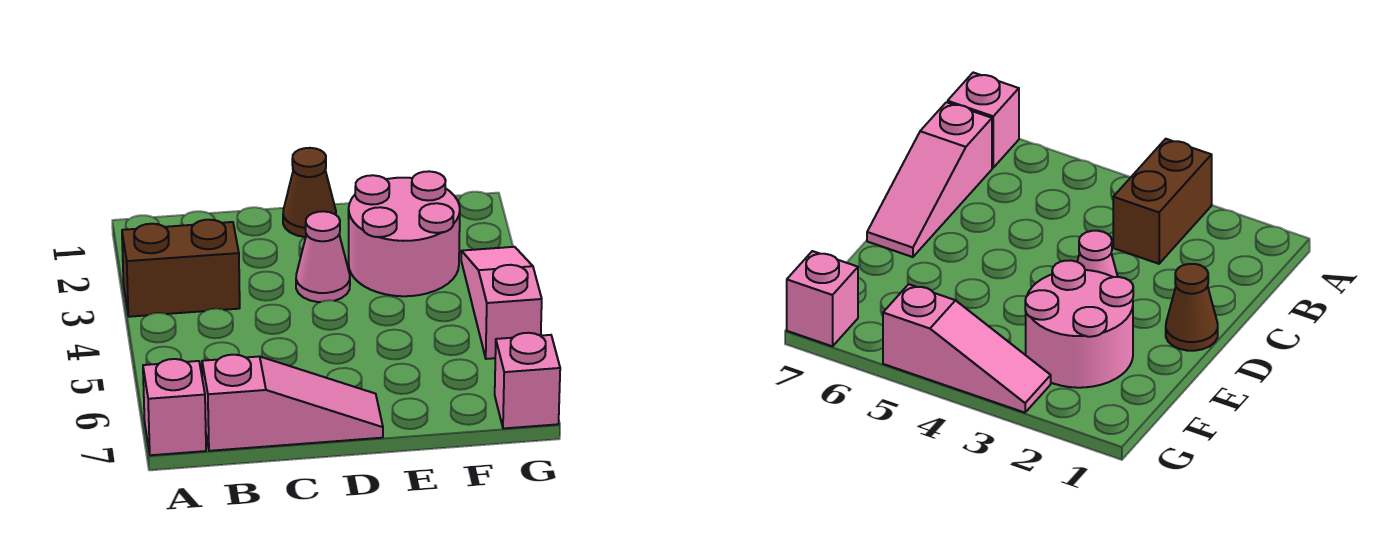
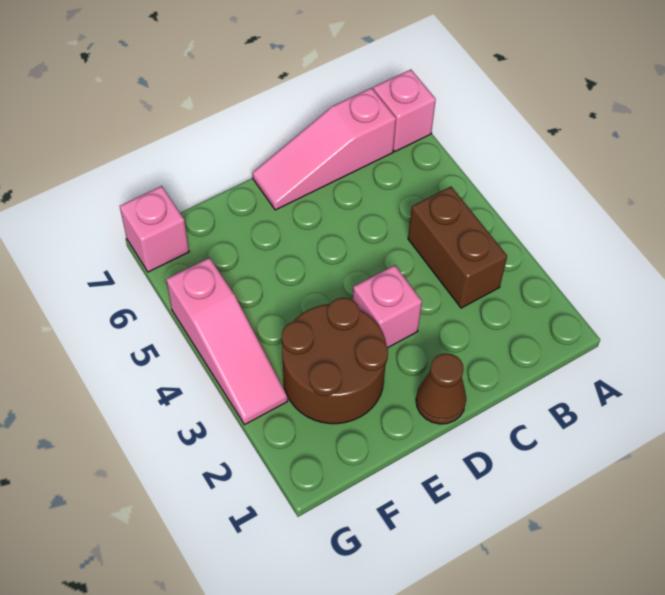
brown 1x2 brick [122,220,240,317] -> brown 1x2 brick turned to [408,187,507,308]
pink 1x1 cone [296,211,350,302] -> pink 1x1 brick [353,265,422,348]
pink 2x2 round brick [348,171,460,296] -> brown 2x2 round brick [282,298,388,424]

